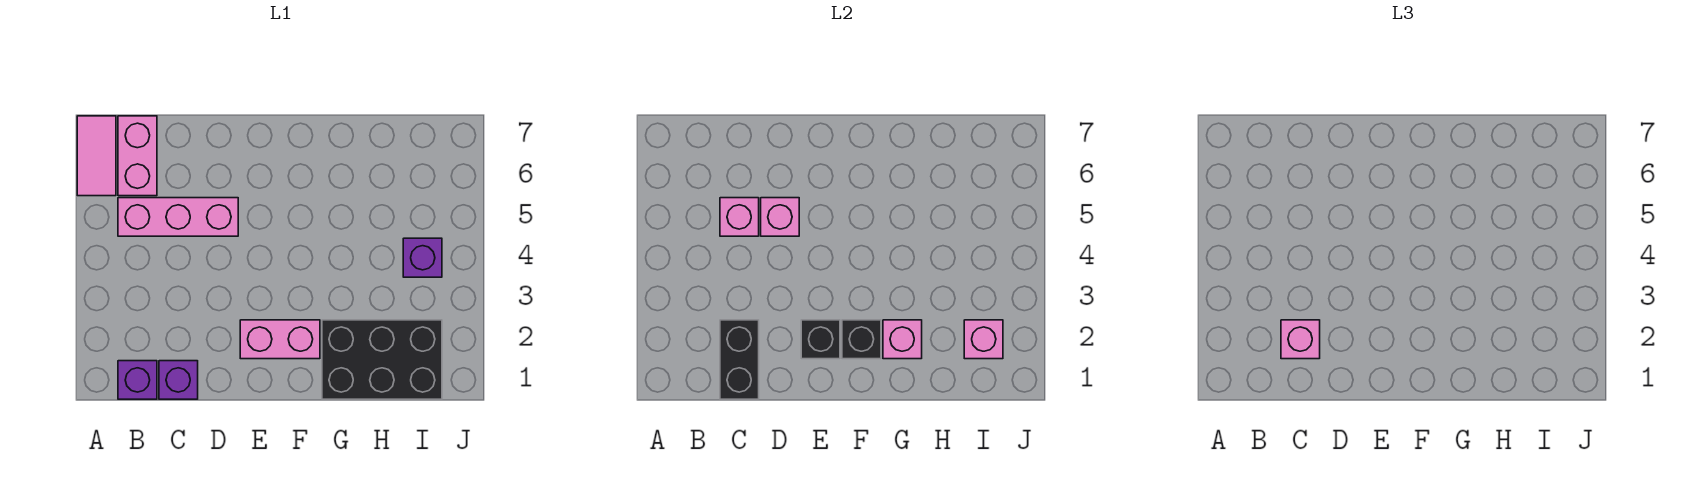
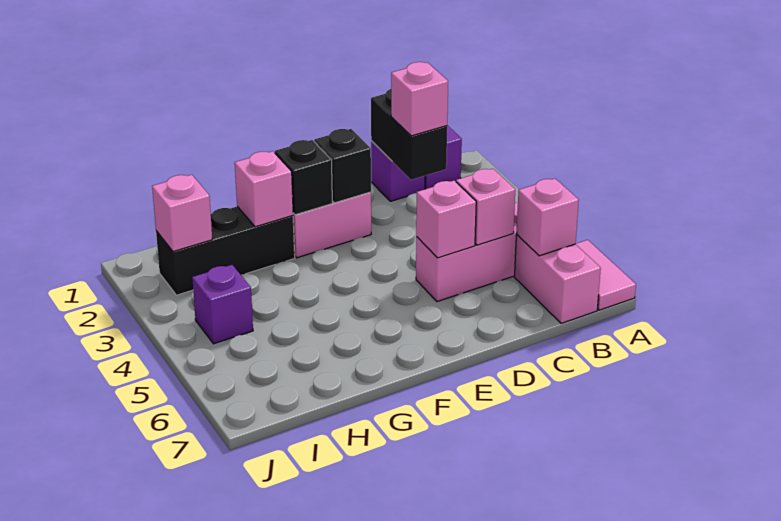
none -> pink 1x1 brick [516,179,579,256]
black 2x3 brick [322,320,442,399] -> black 1x3 brick [156,206,295,295]

